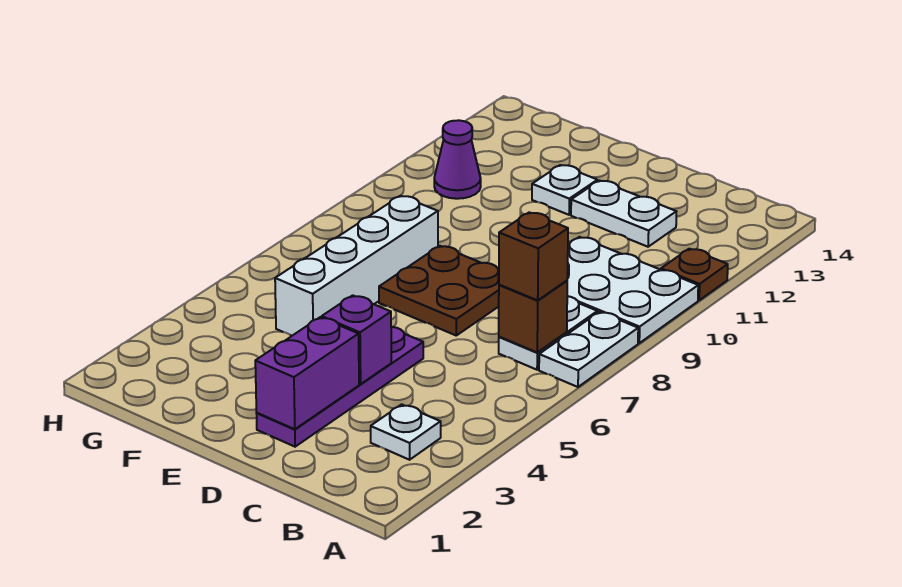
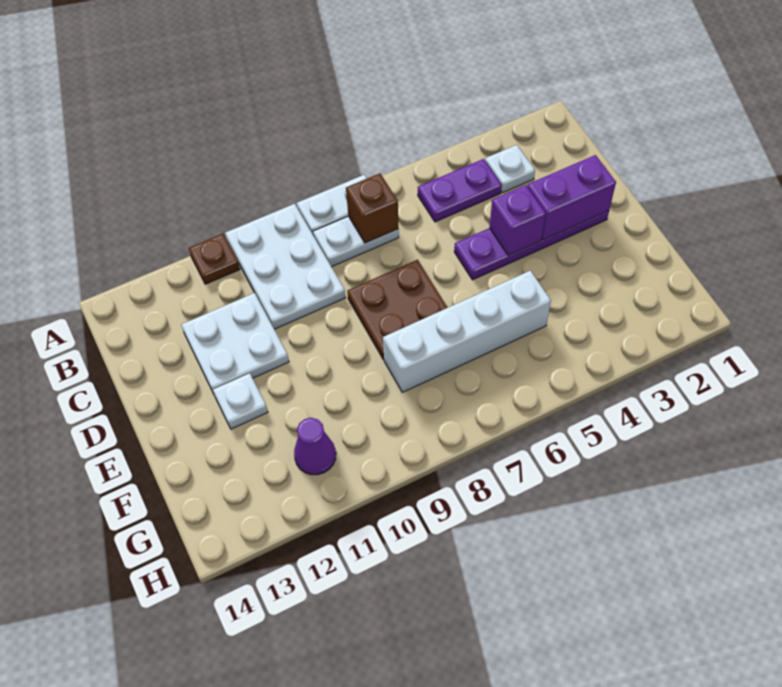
none -> purple 1x2 plate [418,159,502,222]
brown 1x1 brick [499,212,568,300] -> none
white 1x2 plate [571,181,676,247] -> white 2x2 plate [181,293,289,392]

